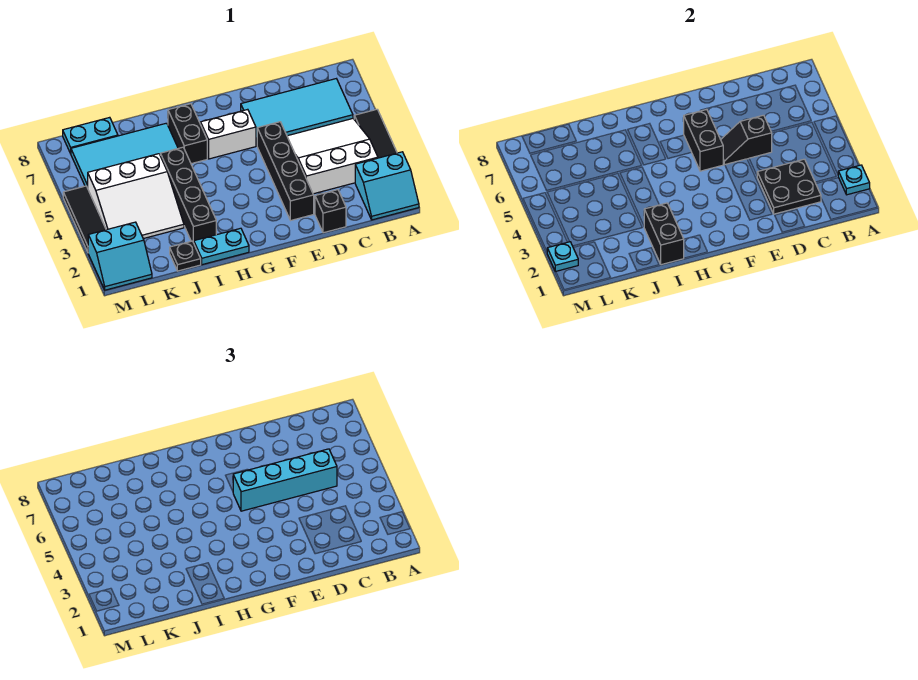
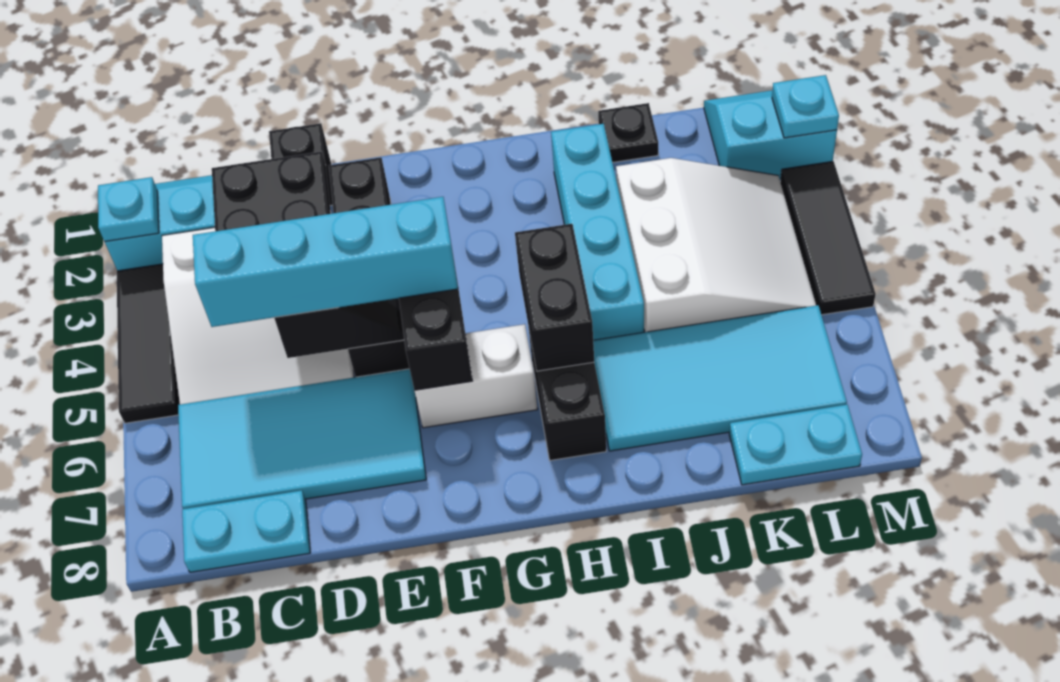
cyan 1x2 plate [194,228,249,265] -> cyan 1x2 plate moved to [182,490,310,572]
black 1x2 brick [644,203,684,265] -> black 1x2 brick moved to [515,224,594,371]
black 1x4 brick [160,147,216,243] -> cyan 1x4 brick [551,124,644,340]
white 3x3 slope [88,154,184,239] -> white 3x3 slope turned to [616,158,816,332]

